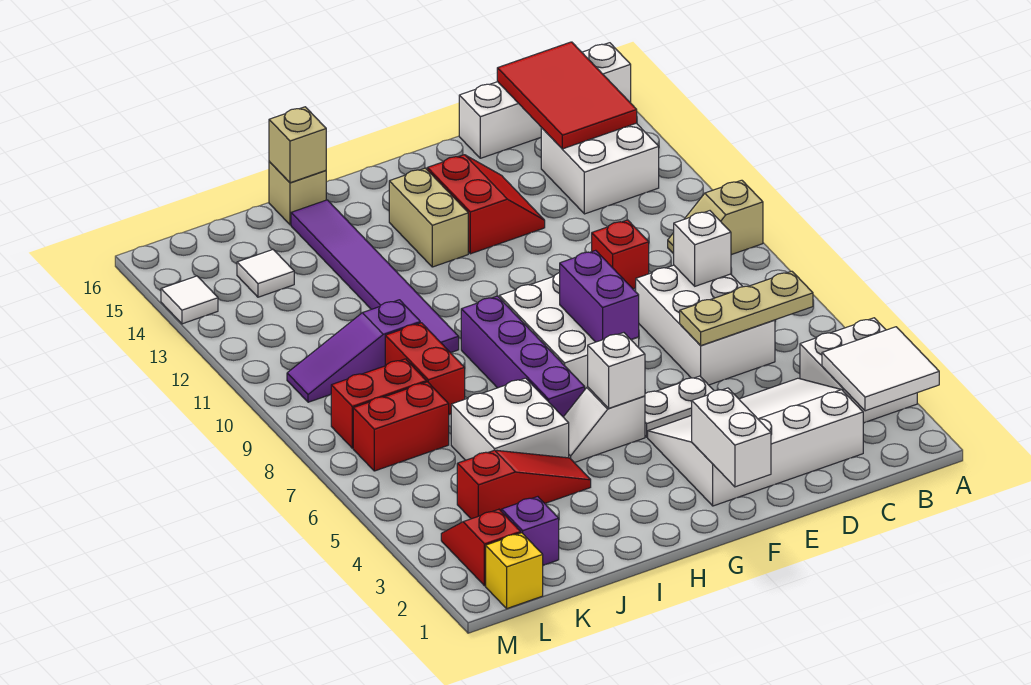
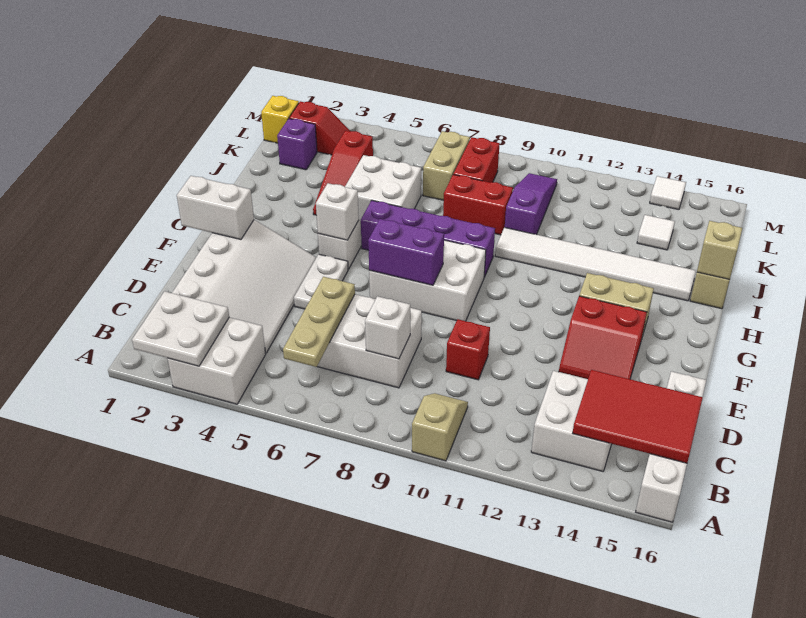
white 2x2 tile [822,327,939,411] -> white 2x2 plate [132,291,229,366]
purple 1x6 tile [291,200,459,353] -> white 1x6 tile [495,227,696,301]
red 1x2 brick [353,382,449,471] -> tan 1x2 brick [423,131,470,200]

